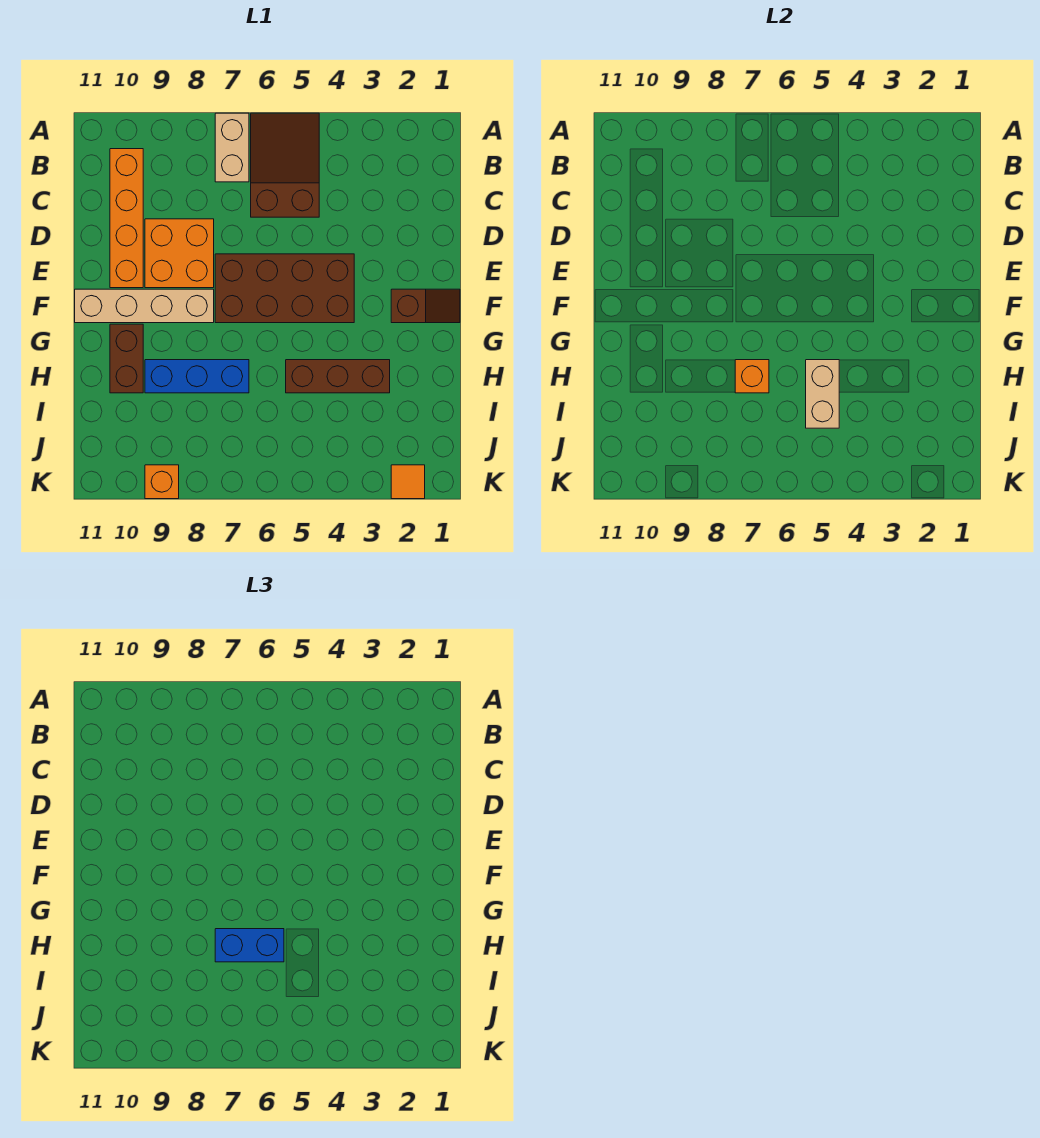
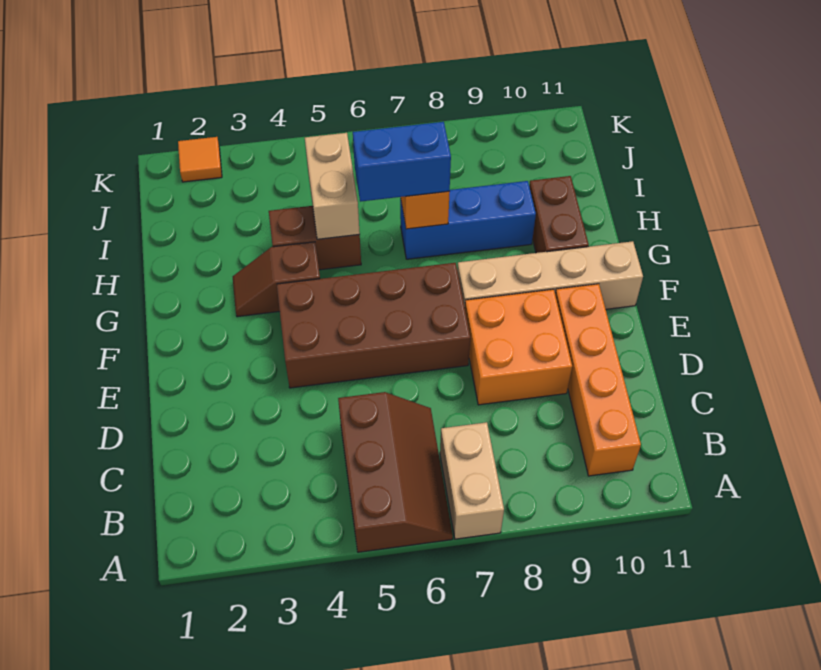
brown 2x3 slope [251,113,319,217] -> brown 2x3 slope turned to [338,392,453,552]
brown 1x2 slope [391,289,460,323] -> brown 1x2 slope moved to [233,242,320,317]
brown 1x3 brick [286,360,390,393] -> brown 1x2 brick [269,206,361,270]
orange 1x1 brick [145,465,179,499] -> none

